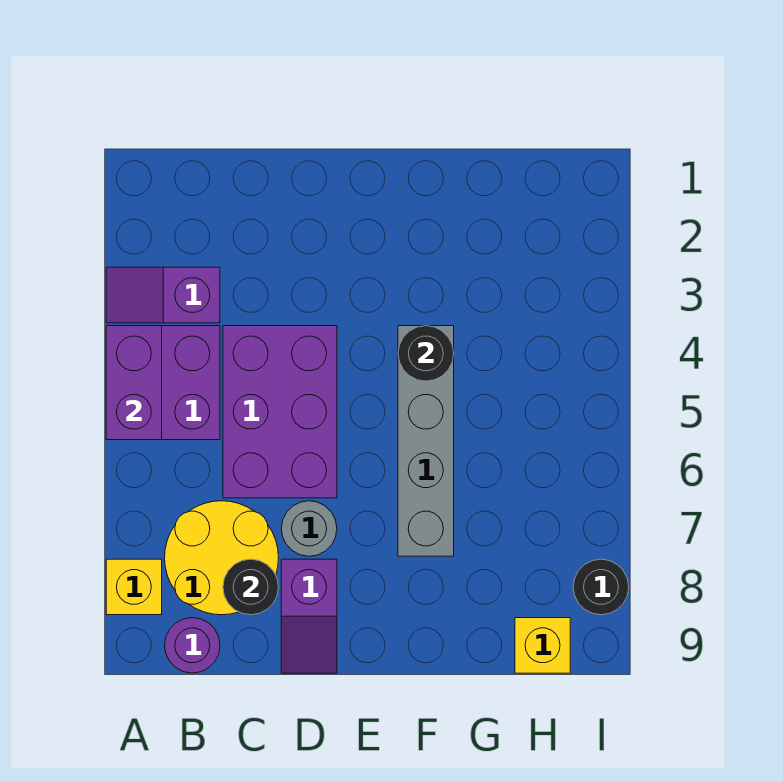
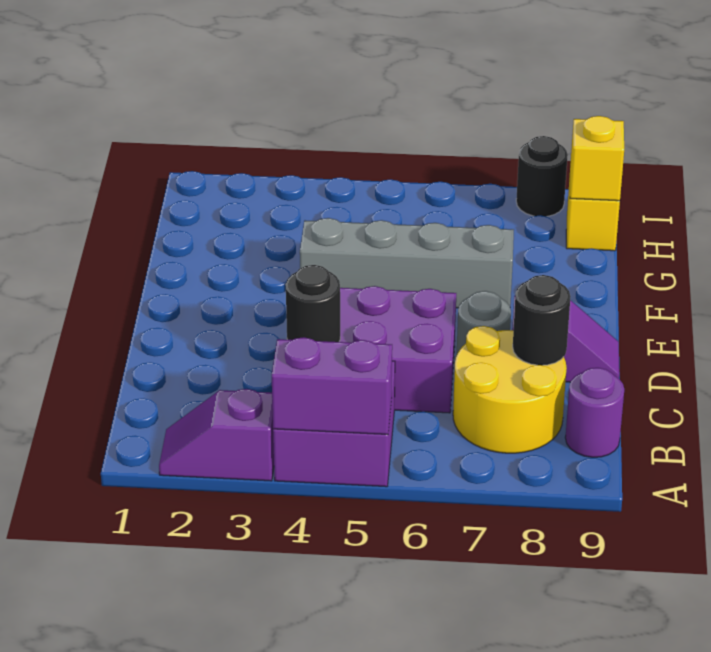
purple 1x2 slope [106,267,220,323] -> purple 1x2 slope turned to [159,389,274,481]
yellow 1x1 brick [106,559,162,615] -> yellow 1x1 brick moved to [570,116,624,201]
black 1x1 round brick [398,326,454,381] -> black 1x1 round brick moved to [286,265,340,342]

